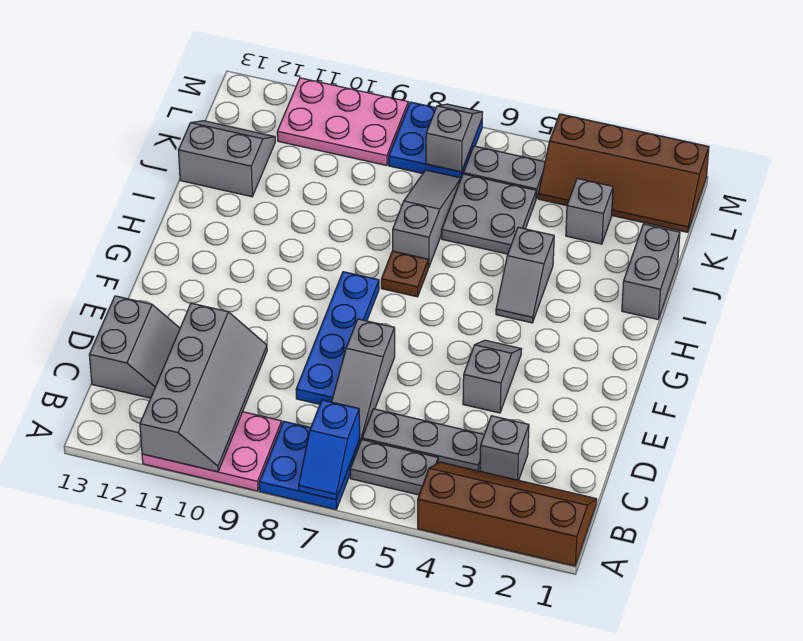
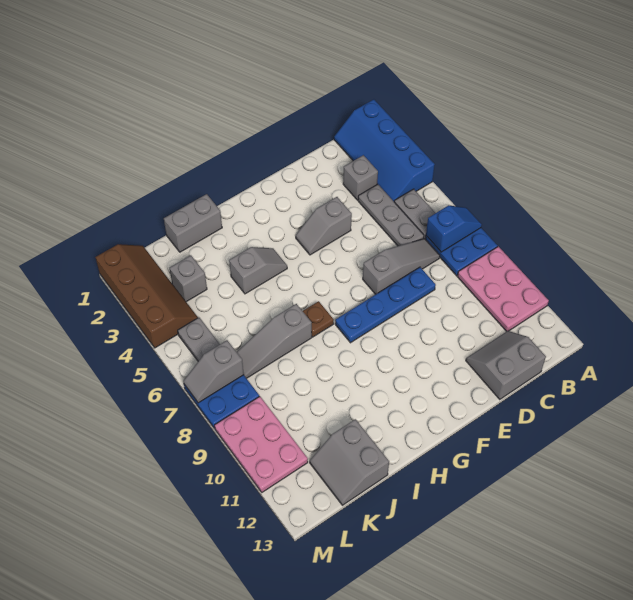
brown 2x4 slope [418,462,597,566] -> blue 2x4 slope [334,99,435,201]
grey 2x4 slope [140,303,267,472] -> none
grey 2x2 plate [442,174,536,254] -> none

